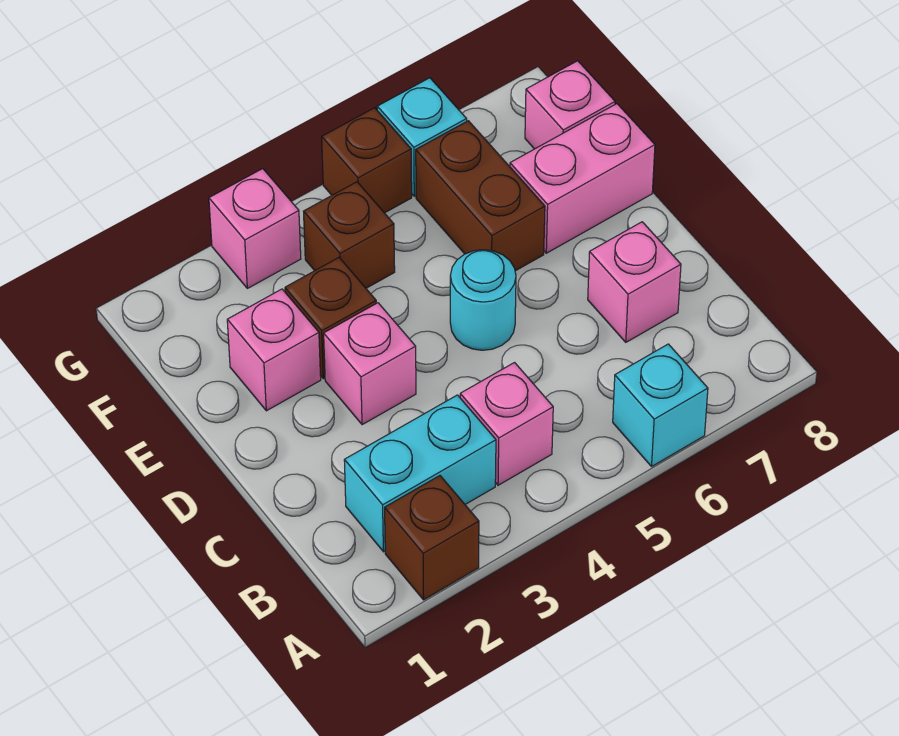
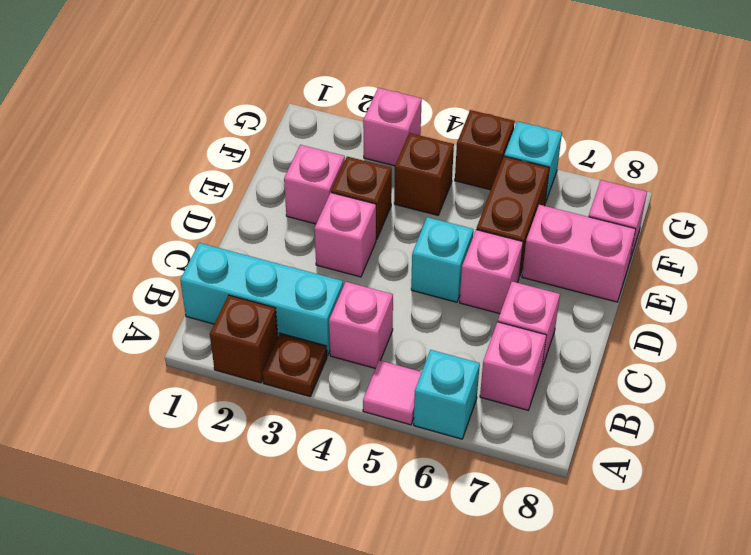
none -> brown 1x1 plate [262,333,327,397]
none -> pink 1x1 tile [363,360,422,425]
cyan 1x2 brick [344,395,496,552] -> cyan 1x3 brick [180,243,343,355]
none -> pink 1x1 brick [480,322,546,410]
cyan 1x1 round brick [450,250,516,350] -> cyan 1x1 brick [411,217,473,302]
none -> pink 1x1 brick [460,230,523,314]

